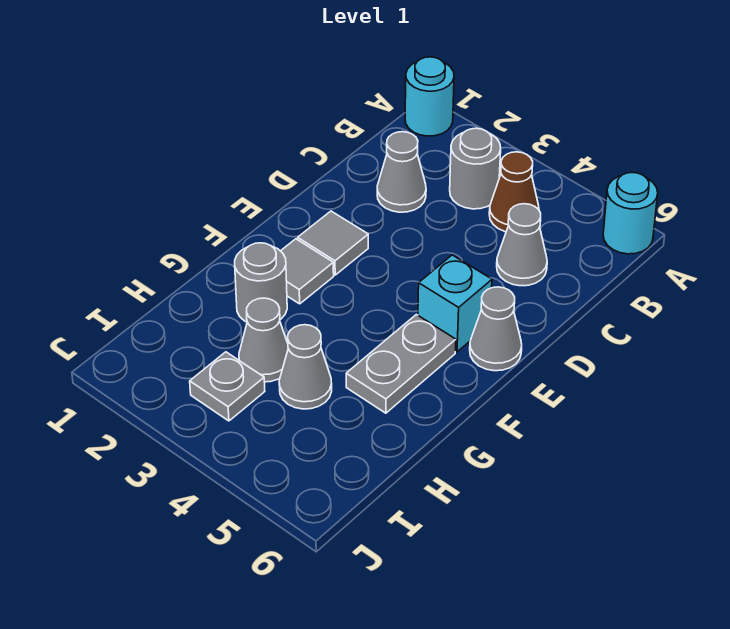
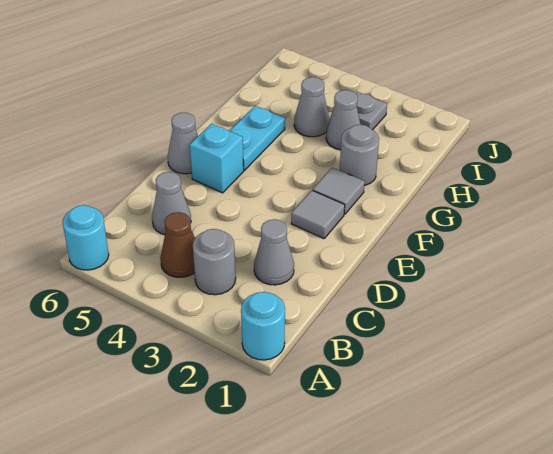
grey 1x2 plate [346,315,456,413] -> cyan 1x2 plate [230,106,285,170]

